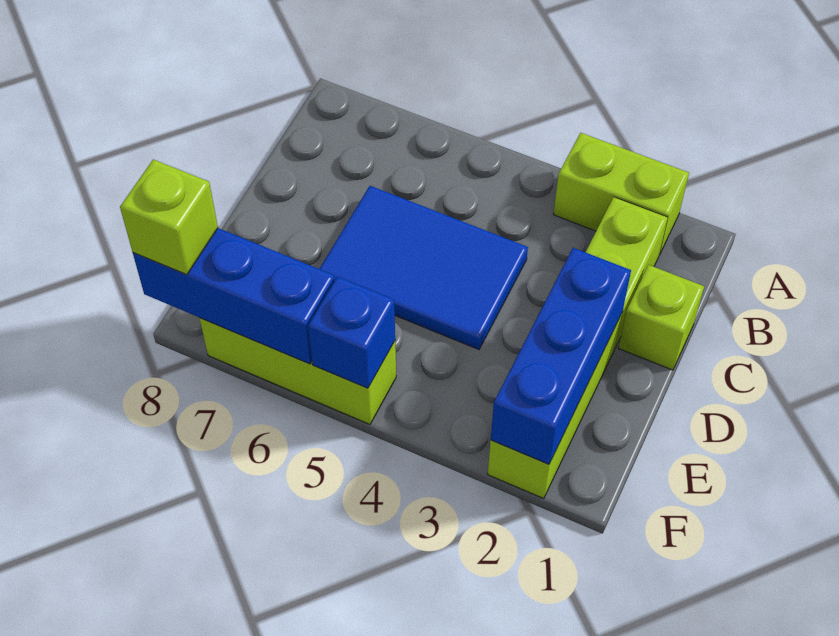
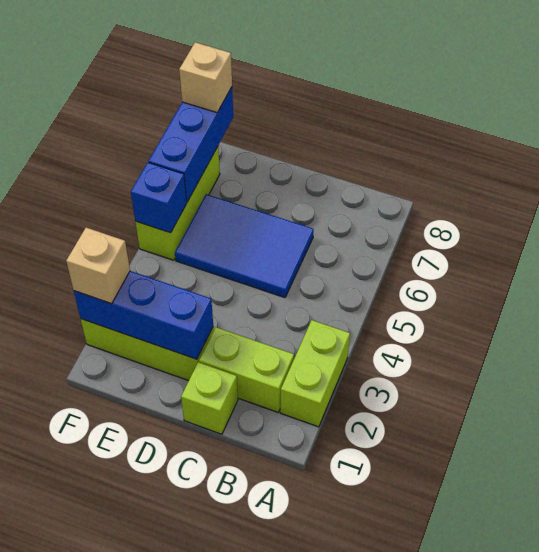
blue 2x3 tile [320,186,528,350] -> blue 2x3 tile turned to [175,194,314,298]
none -> tan 1x1 brick [66,228,130,304]
lime 1x1 brick [120,159,218,275] -> tan 1x1 brick [179,42,232,113]

